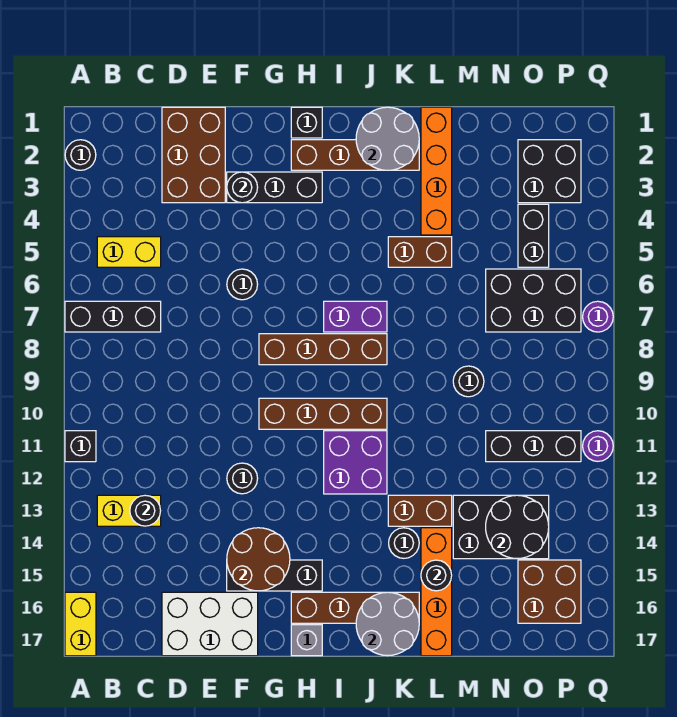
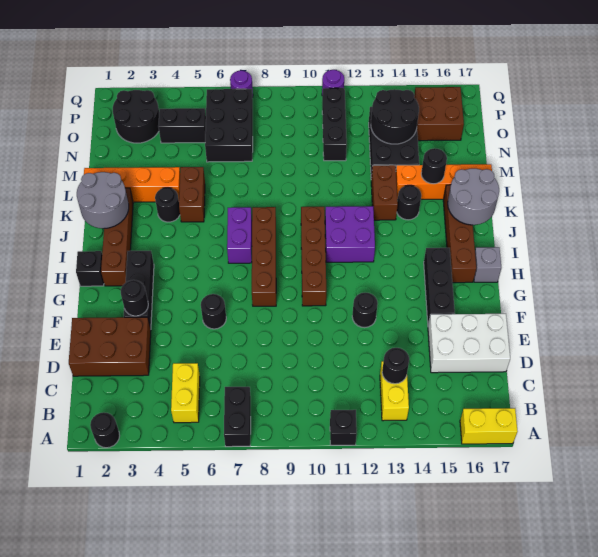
black 1x3 brick [65,301,161,332] -> black 1x2 brick [224,387,251,447]
white 2x3 brick [162,592,258,656] -> white 2x3 brick turned to [428,314,510,373]
brown 2x2 round brick [227,528,290,591] -> none
black 1x1 round brick [453,366,484,397] -> black 1x1 round brick moved to [155,188,180,222]
black 2x2 brick [518,140,581,203] -> black 2x2 round brick [113,90,159,143]

